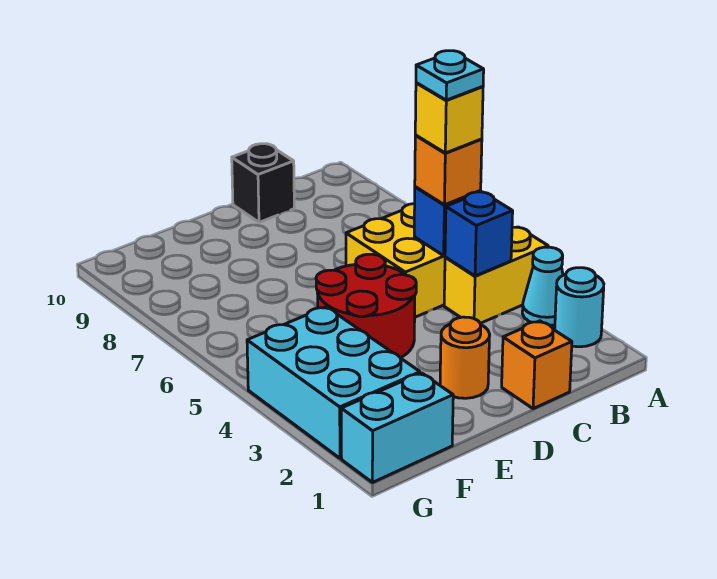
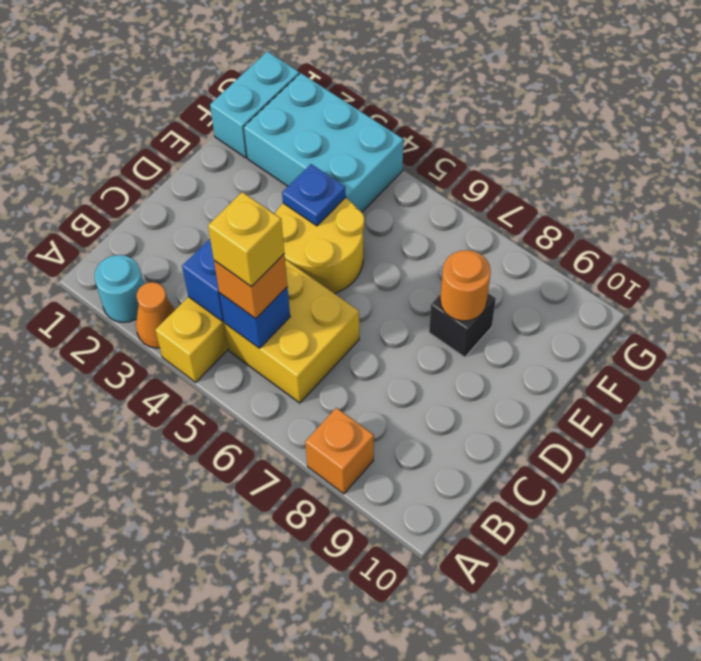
cyan 1x1 cone [522,247,563,325] -> orange 1x1 cone [136,282,175,348]
cyan 1x1 plate [416,51,484,100] -> none
orange 1x1 brick [502,321,572,409] -> orange 1x1 brick moved to [305,408,374,494]
black 1x1 brick [232,144,294,222] -> black 1x1 brick moved to [429,293,496,357]
orange 1x1 round brick [440,317,490,398] -> orange 1x1 round brick moved to [440,250,491,321]
red 2x2 round brick [316,254,416,358] -> yellow 2x2 round brick [275,198,364,294]
none -> blue 1x1 plate [282,164,346,226]

